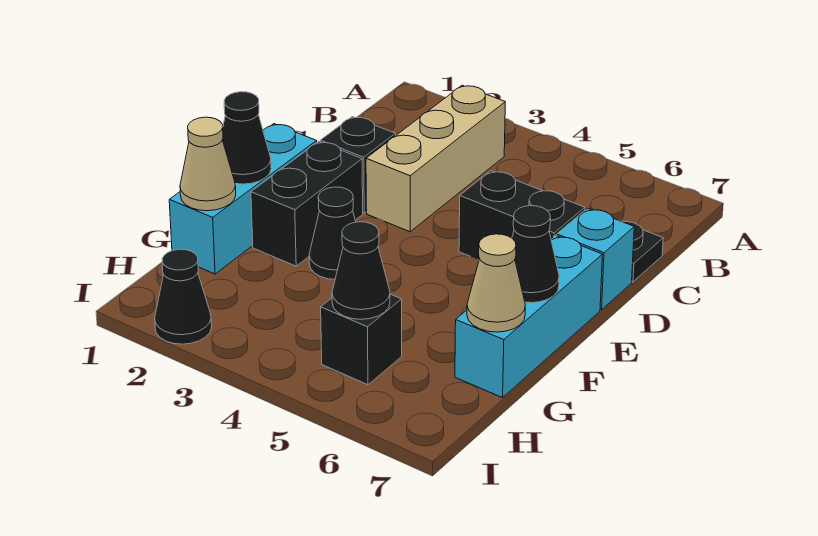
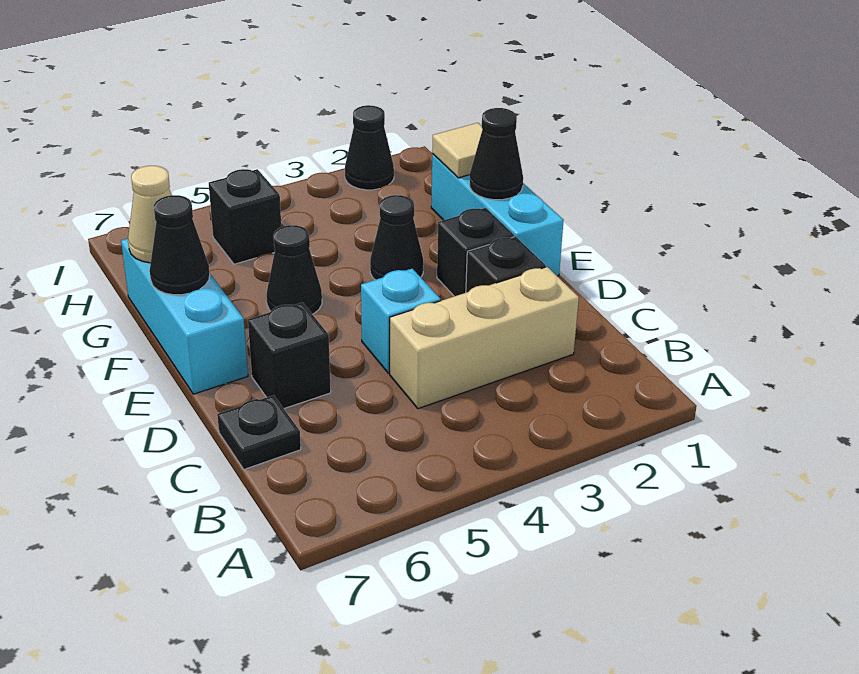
tan 1x3 brick [366,85,505,232] -> tan 1x3 brick turned to [390,267,579,409]
black 1x2 brick [459,171,585,260] -> black 1x1 brick [248,302,331,408]
cyan 1x1 brick [557,208,634,310] -> cyan 1x1 brick moved to [361,269,441,373]
black 1x2 brick [251,142,363,266] -> black 1x1 brick [437,208,514,296]
tan 1x1 cone [180,117,236,211] -> tan 1x1 tile [432,123,482,178]
black 1x1 cone [332,222,390,319] -> black 1x1 cone moved to [267,225,322,314]

